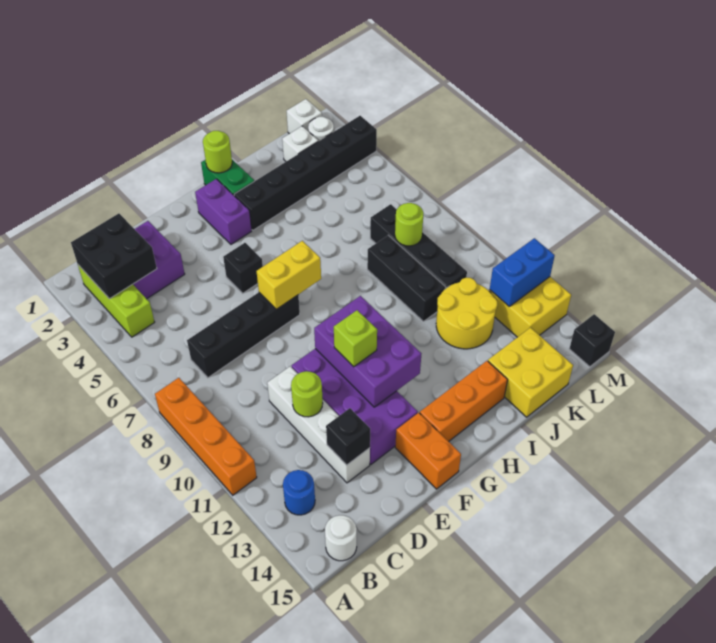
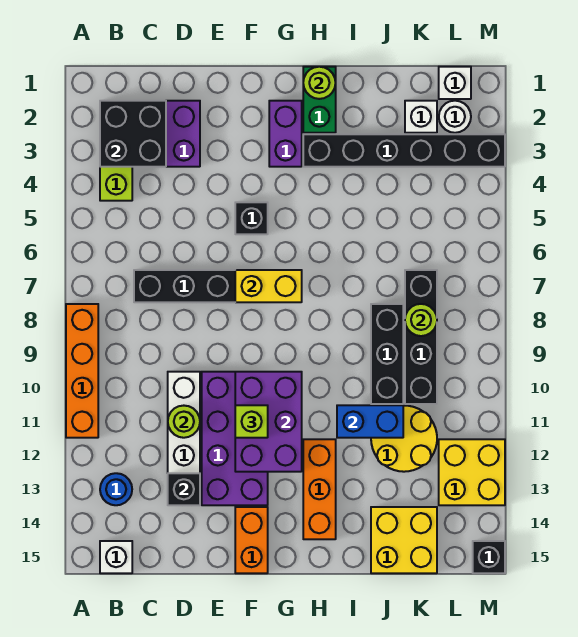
white 1x1 round brick [325,515,357,561] -> white 1x1 brick [100,541,132,573]
orange 1x3 brick [420,361,507,441] -> orange 1x3 brick turned to [303,439,336,539]
blue 1x2 brick [490,238,555,306] -> blue 1x2 brick moved to [337,405,403,438]

